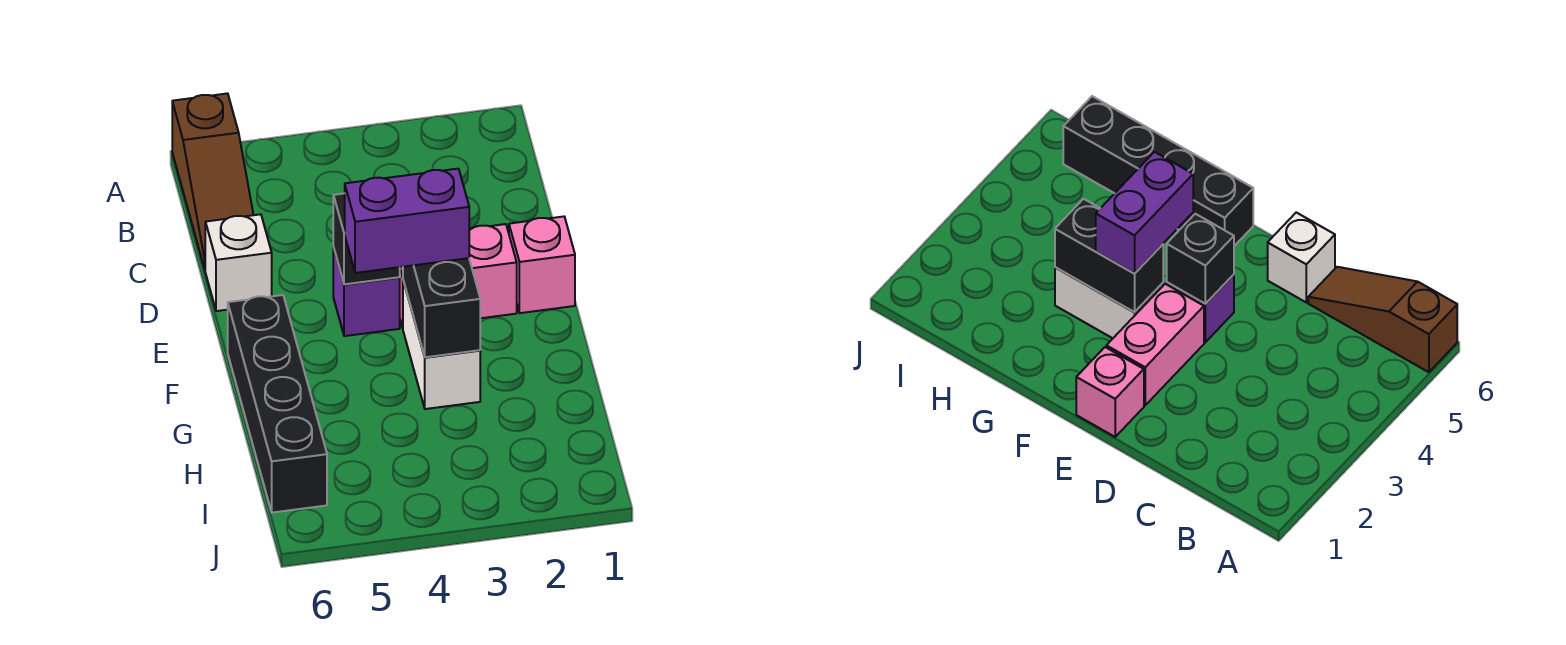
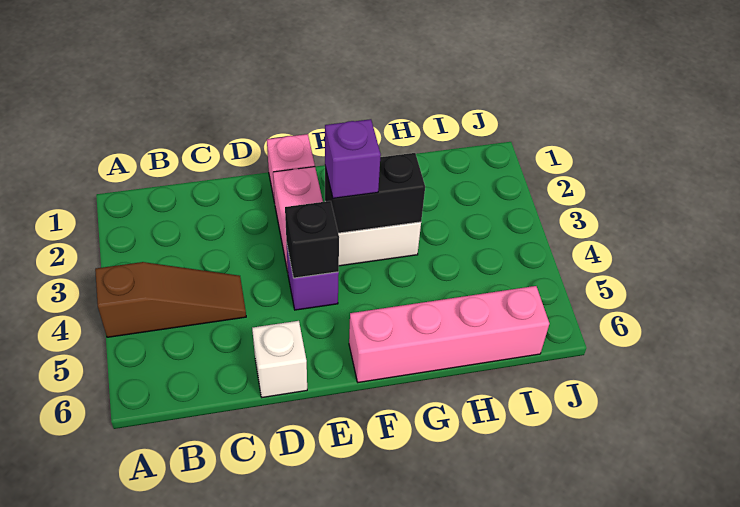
brown 1x3 slope [172,93,253,269] -> brown 1x3 slope moved to [95,262,246,337]
purple 1x2 brick [345,169,470,273] -> purple 1x1 brick [325,119,381,198]
black 1x4 brick [228,295,327,513] -> pink 1x4 brick [349,286,549,382]

